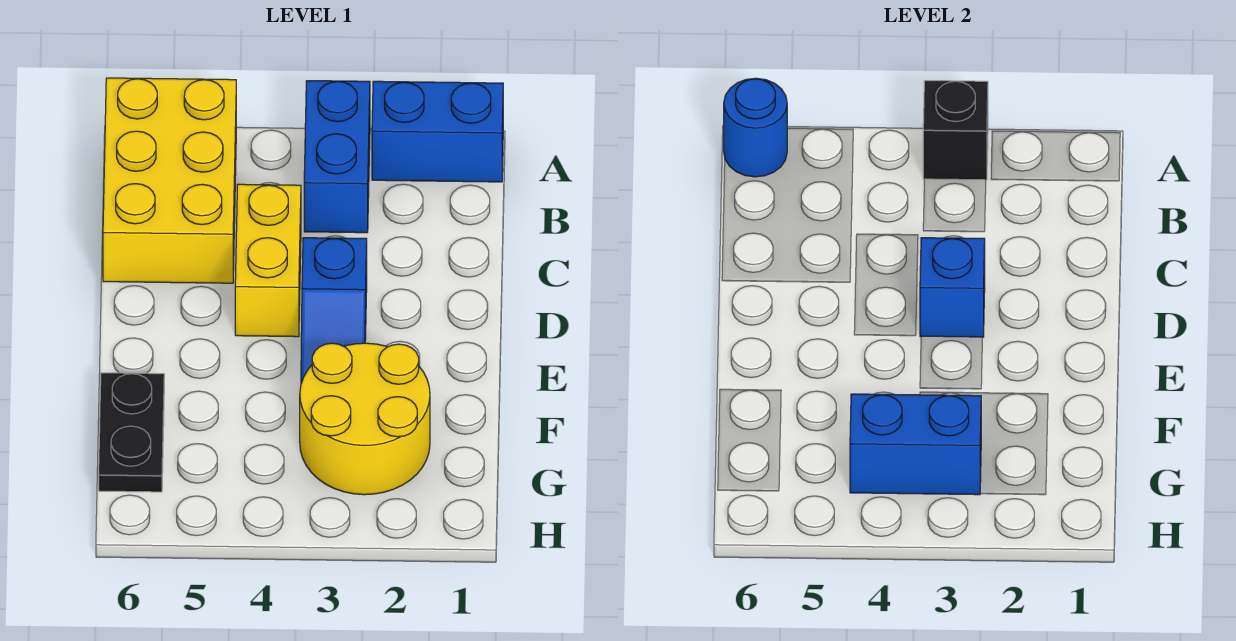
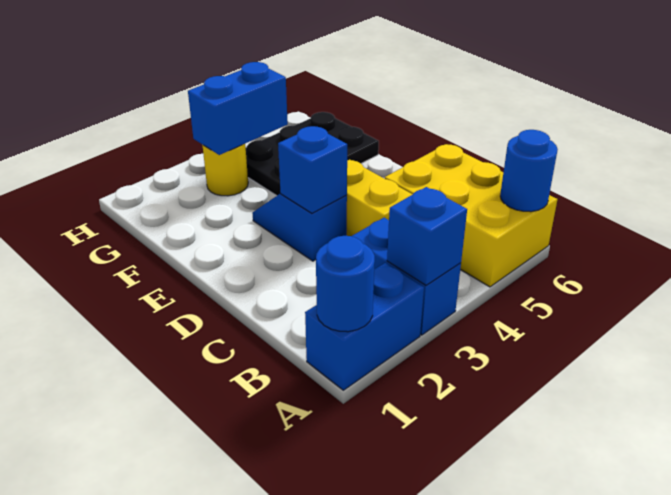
none -> blue 1x1 round brick [316,236,375,332]
black 1x1 brick [923,81,988,180] -> blue 1x1 brick [387,187,467,285]
yellow 2x2 round brick [300,343,430,495] -> yellow 1x1 round brick [203,144,248,196]
black 1x2 plate [99,373,164,492] -> black 2x3 plate [246,112,379,196]

